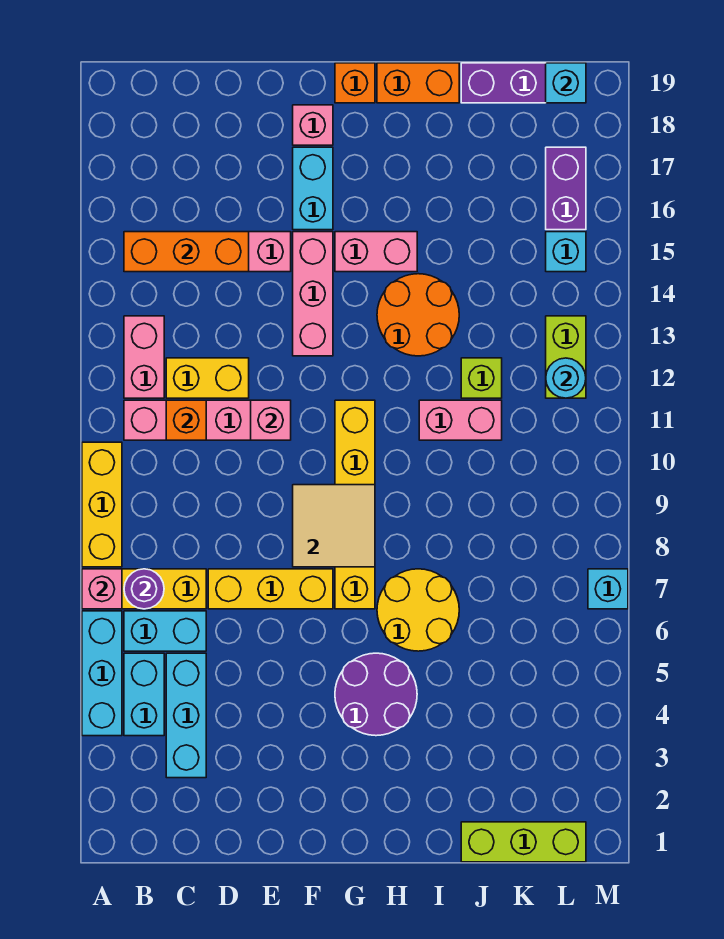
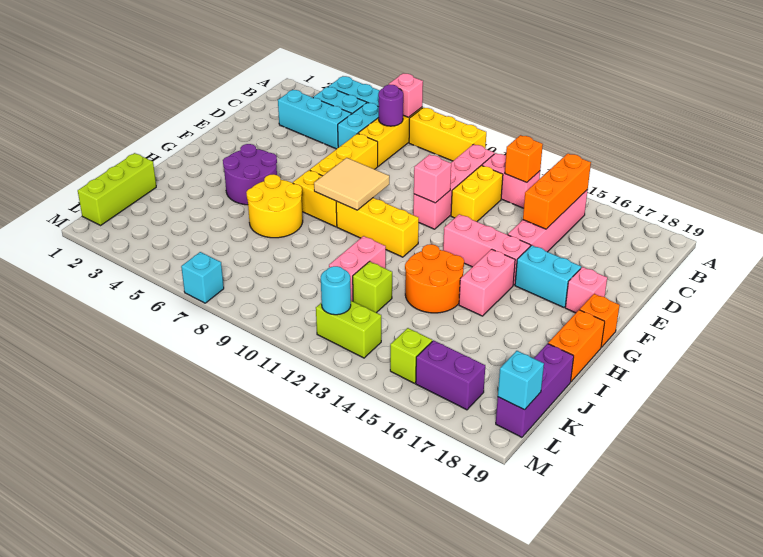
orange 1x1 brick [166,400,206,440] -> orange 1x1 brick moved to [505,135,543,183]
cyan 1x1 brick [546,232,586,272] -> lime 1x1 brick [390,328,432,383]

